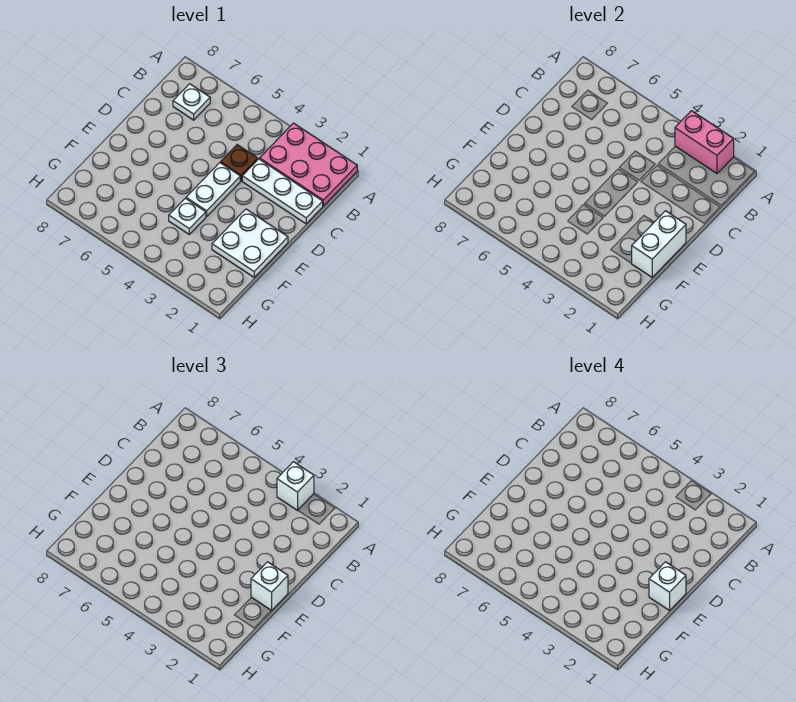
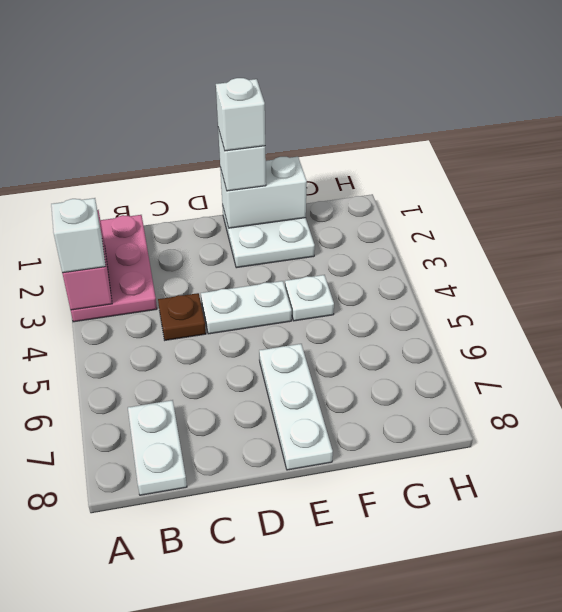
white 1x1 plate [173,84,210,120] -> white 1x2 plate [128,400,187,495]
white 1x3 plate [242,159,323,224] -> white 1x3 plate moved to [259,344,333,470]

